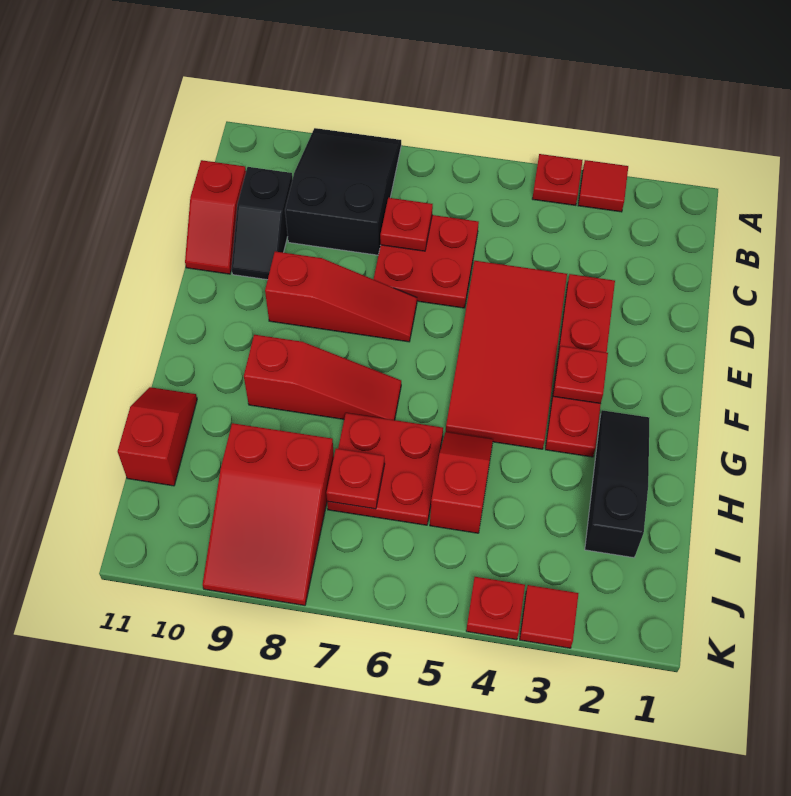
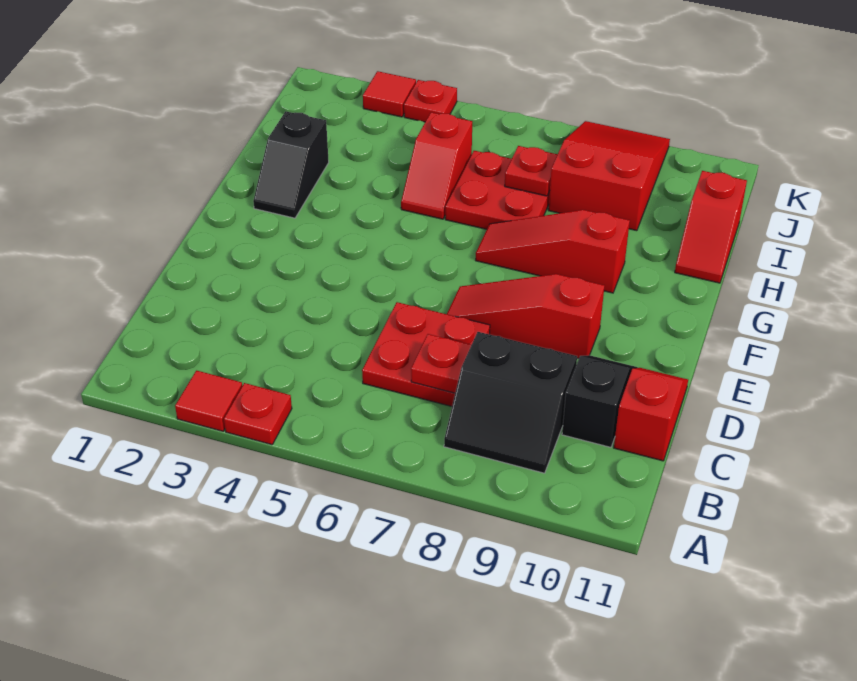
black 2x3 slope [285,128,401,255] -> black 2x2 slope [444,332,577,473]
red 1x4 plate [545,274,615,457] -> none
red 2x4 tile [446,261,567,449] -> none
red 1x1 plate [553,346,608,404] -> none
black 1x3 slope [585,410,649,558] -> black 1x2 slope [253,111,329,218]

